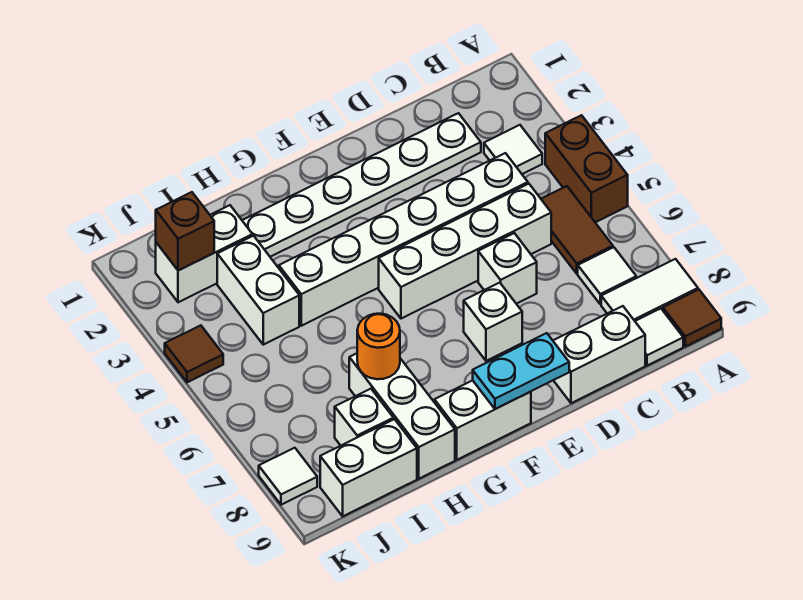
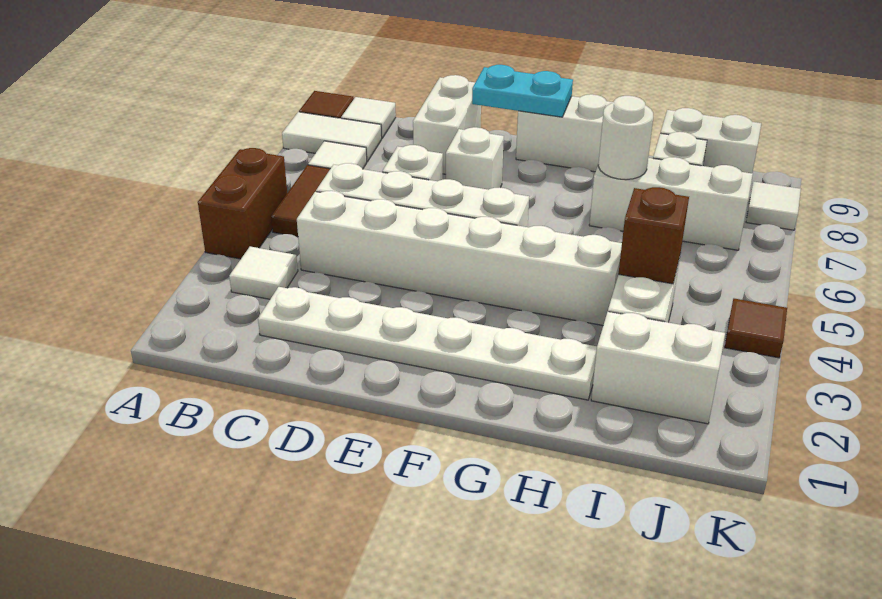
white 1x2 brick [553,306,645,403] -> white 1x2 brick turned to [413,75,481,174]
white 1x3 brick [349,353,455,479] -> white 1x3 brick turned to [589,157,753,250]
orange 1x1 round brick [357,314,400,379] -> white 1x1 round brick [598,96,653,180]
brown 1x1 brick [156,192,214,271] -> brown 1x1 brick moved to [618,187,689,284]

